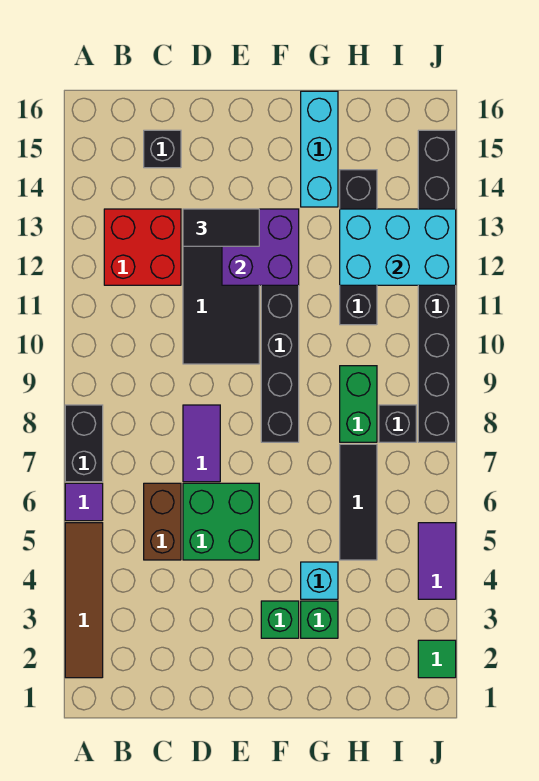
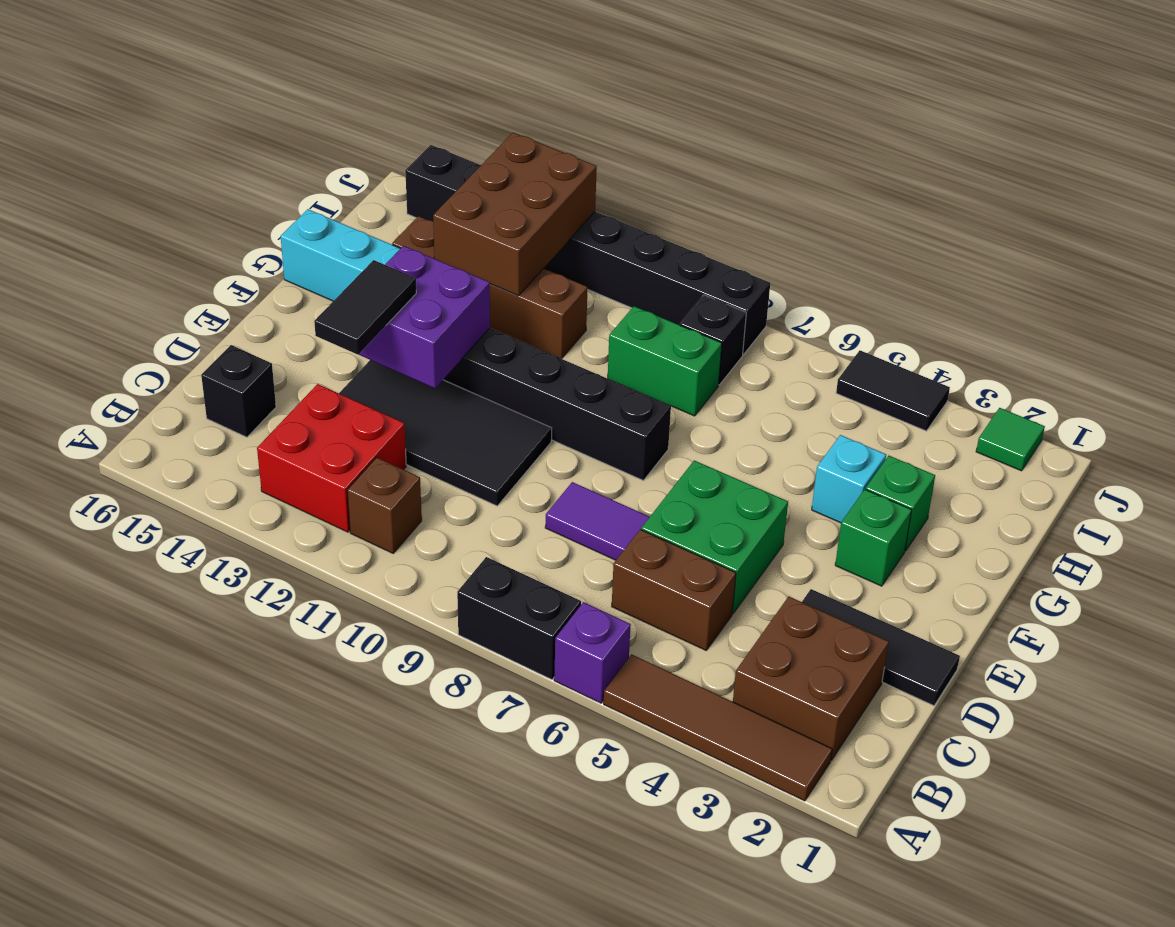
purple 1x1 tile [65,483,103,521] -> purple 1x1 brick [554,602,631,703]
none -> brown 2x2 brick [733,597,889,760]
none -> brown 1x1 brick [347,457,422,553]
black 1x3 tile [340,444,377,560] -> black 1x3 tile moved to [802,589,960,706]
black 1x4 brick [340,170,377,325] -> brown 1x4 brick [392,216,587,359]
cyan 2x3 brick [340,209,456,285] -> brown 2x3 brick [433,133,597,296]
purple 1x2 tile [418,523,456,599] -> black 1x2 tile [836,351,950,431]

